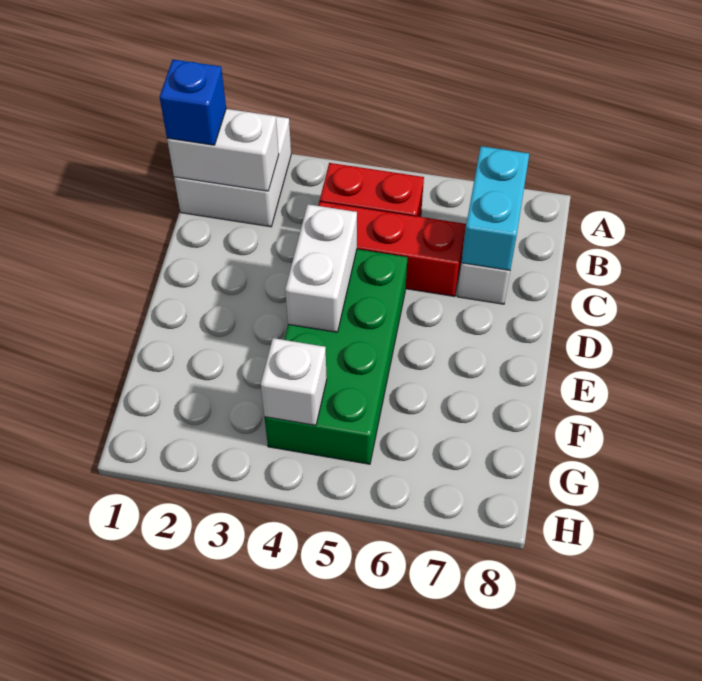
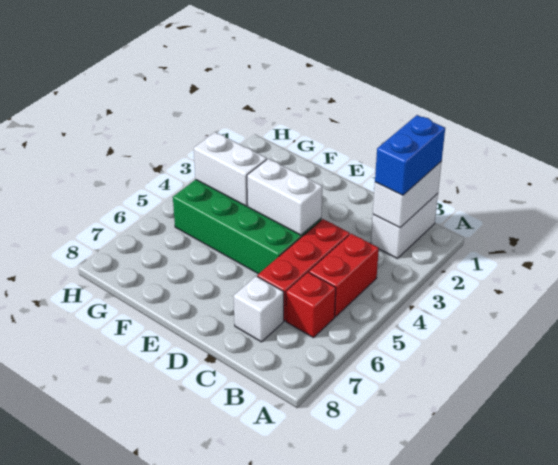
white 2x2 brick [174,116,291,227] -> white 1x2 brick [371,194,438,259]
blue 1x1 brick [160,60,226,145] -> blue 1x2 brick [375,115,445,195]
none -> red 1x1 brick [286,272,336,338]
cyan 1x2 brick [461,146,529,270] -> none
white 1x1 brick [261,338,327,425] -> white 1x2 brick [194,132,267,206]

